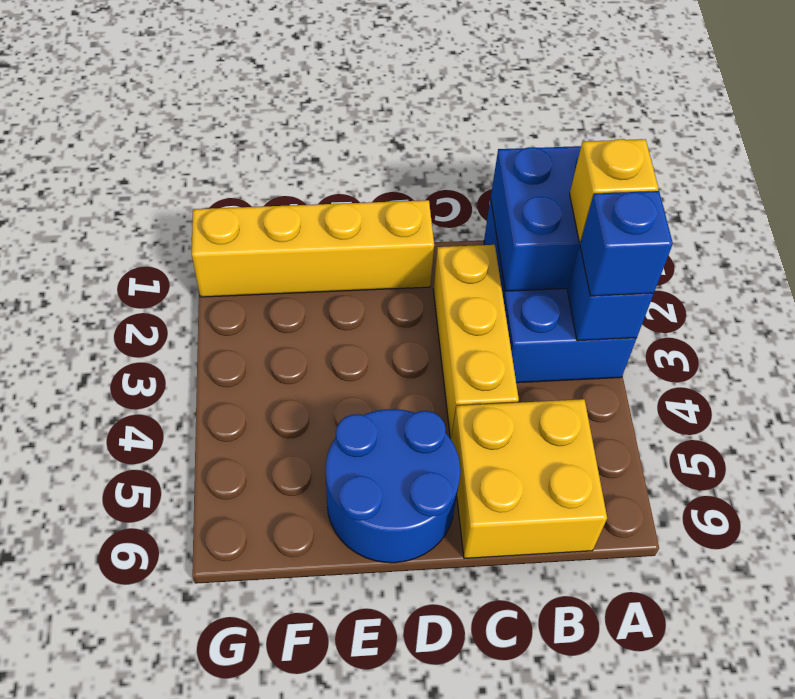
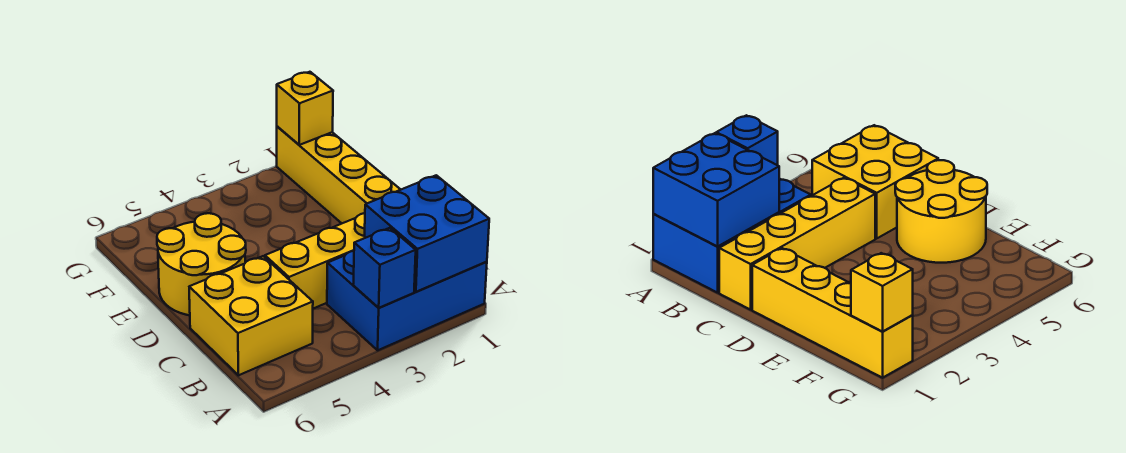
yellow 1x1 brick [570,139,658,242] -> yellow 1x1 brick moved to [277,72,333,145]
blue 1x1 brick [580,191,673,296] -> none
yellow 1x3 brick [433,245,519,439] -> yellow 1x4 brick [265,213,365,309]
blue 2x2 round brick [326,409,460,563] -> yellow 2x2 round brick [157,213,246,315]

